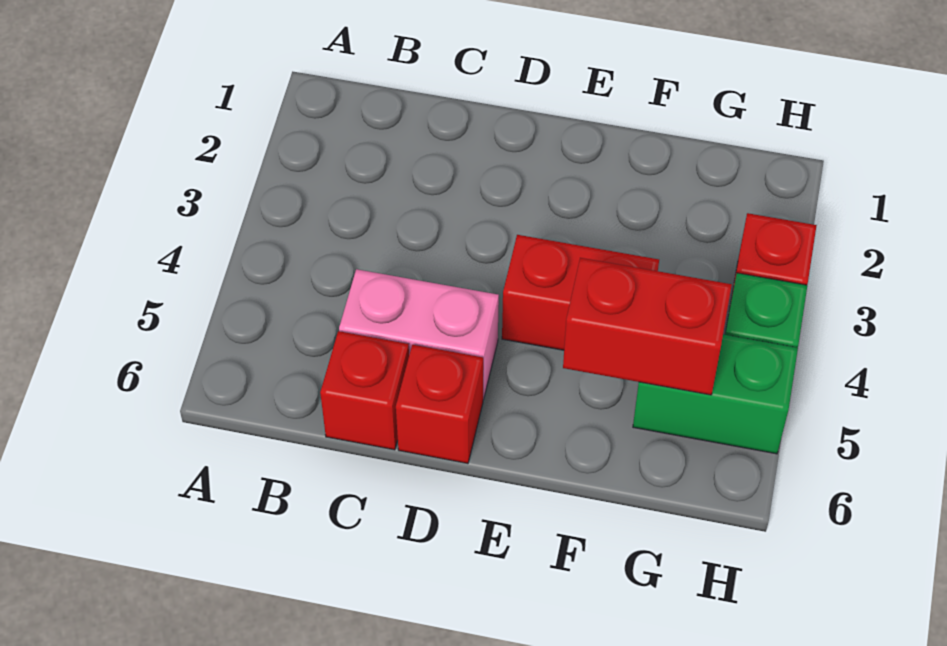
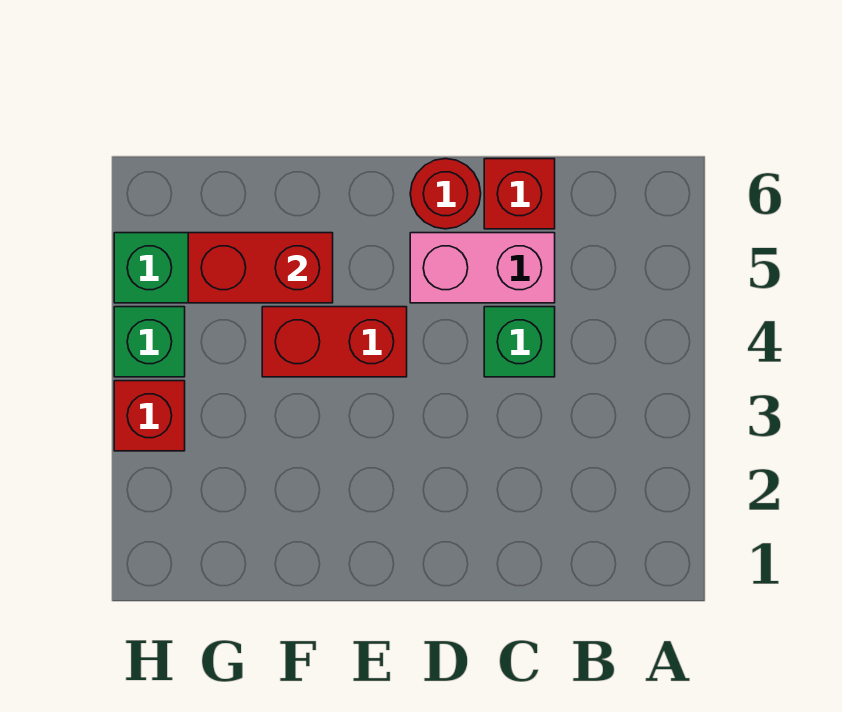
none -> green 1x1 brick [484,307,555,377]
red 1x1 brick [396,345,483,464] -> red 1x1 round brick [410,159,481,229]

